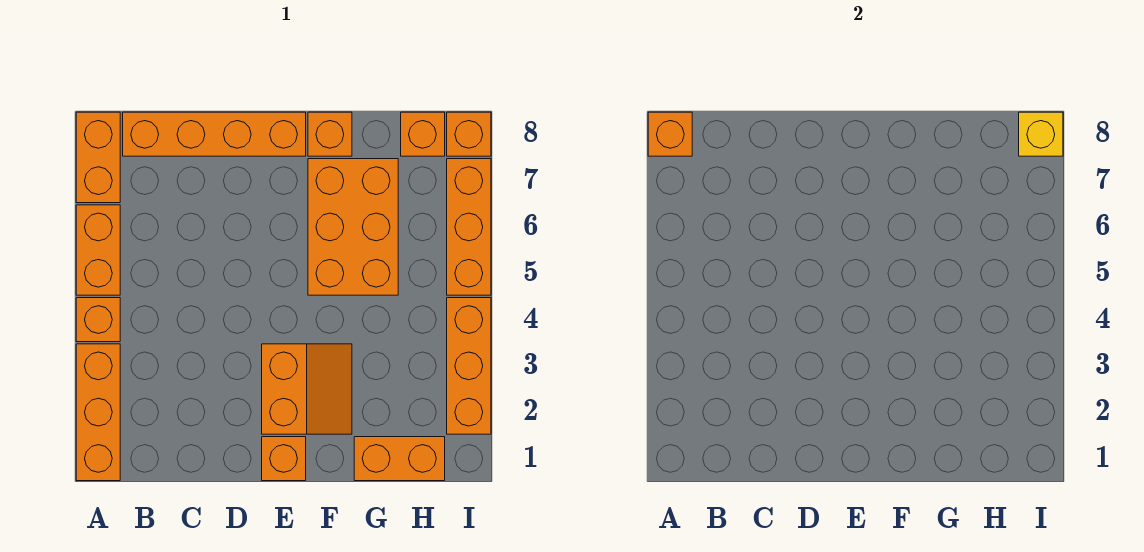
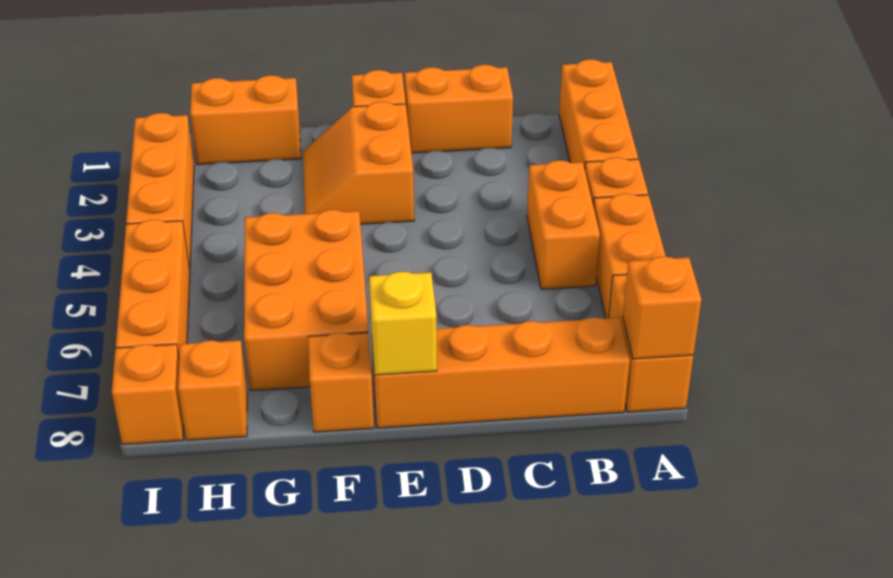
none -> orange 1x2 brick [527,160,600,289]
none -> orange 1x2 brick [405,65,513,153]
yellow 1x1 brick [1019,112,1063,156] -> yellow 1x1 brick moved to [369,272,437,375]

